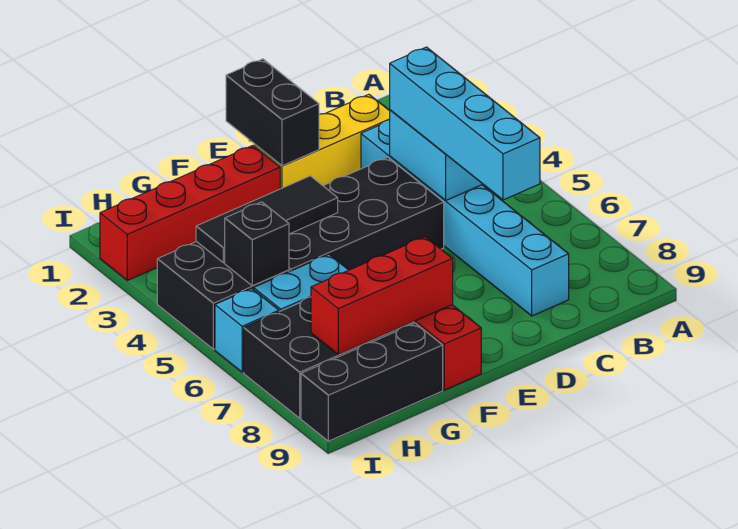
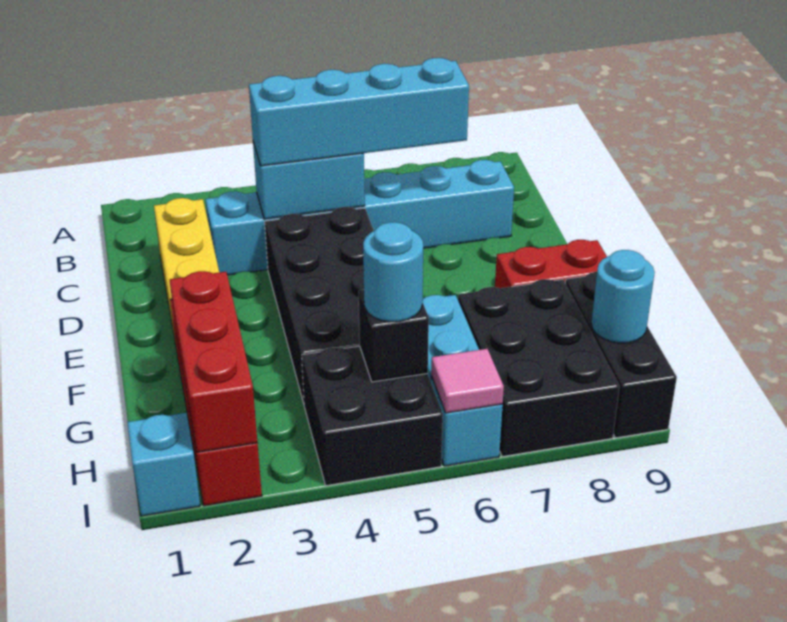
black 1x2 brick [226,59,319,166] -> none
black 1x3 tile [196,176,338,263] -> none
red 1x3 brick [311,237,453,355] -> red 1x3 brick moved to [170,271,258,452]
none -> cyan 1x1 round brick [363,222,423,322]
none -> cyan 1x1 round brick [591,250,655,343]
none -> cyan 1x1 brick [127,413,200,516]
none -> pink 1x1 tile [431,349,504,413]

